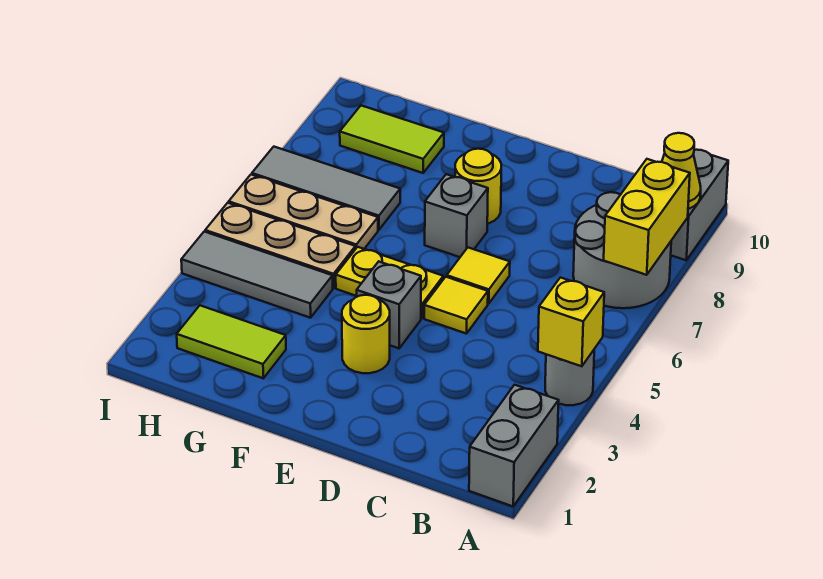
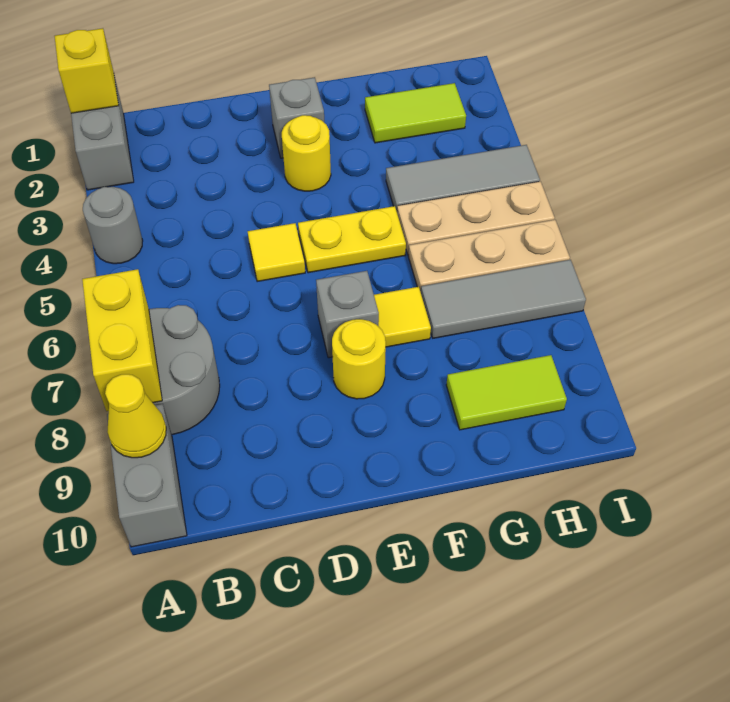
yellow 1x1 brick [538,278,604,366] -> yellow 1x1 brick moved to [55,28,119,113]
yellow 1x1 tile [447,248,510,304] -> yellow 1x1 tile moved to [374,287,431,347]
grey 1x1 brick [357,262,421,348] -> grey 1x1 brick moved to [269,77,324,158]

